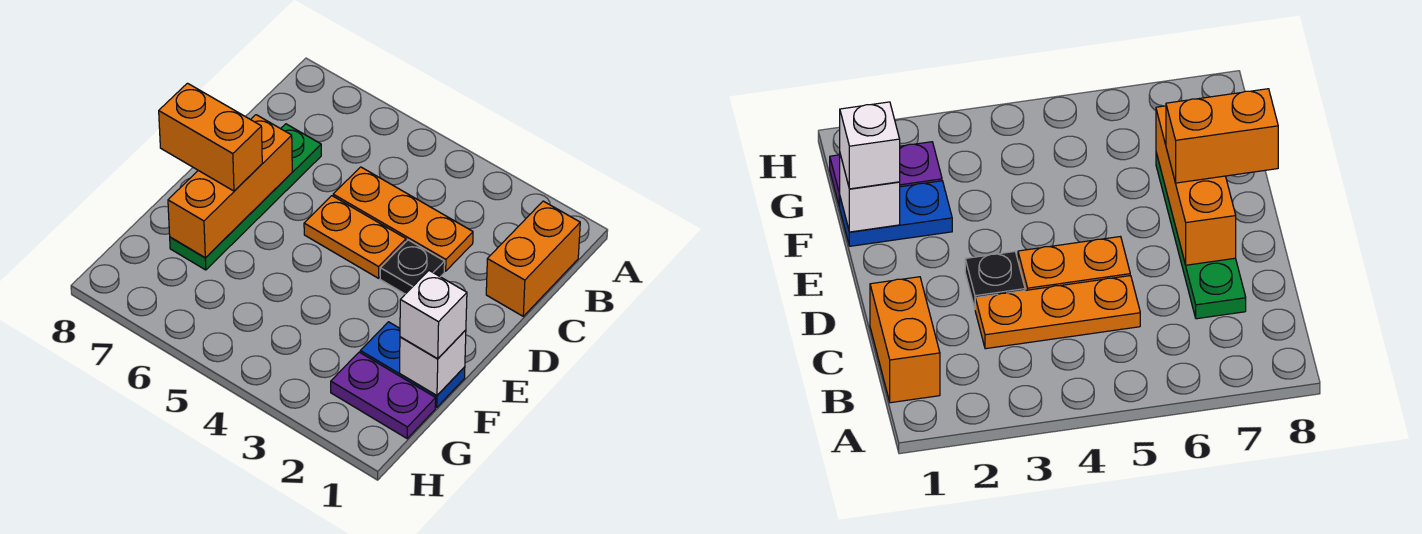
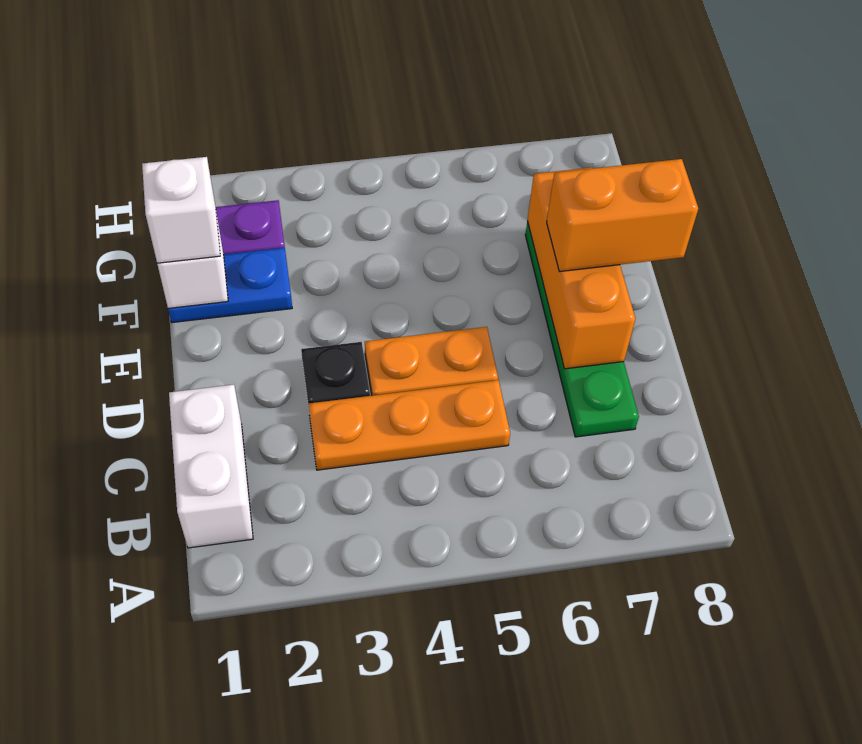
orange 1x2 brick [486,201,580,316] -> white 1x2 brick [169,385,253,548]

